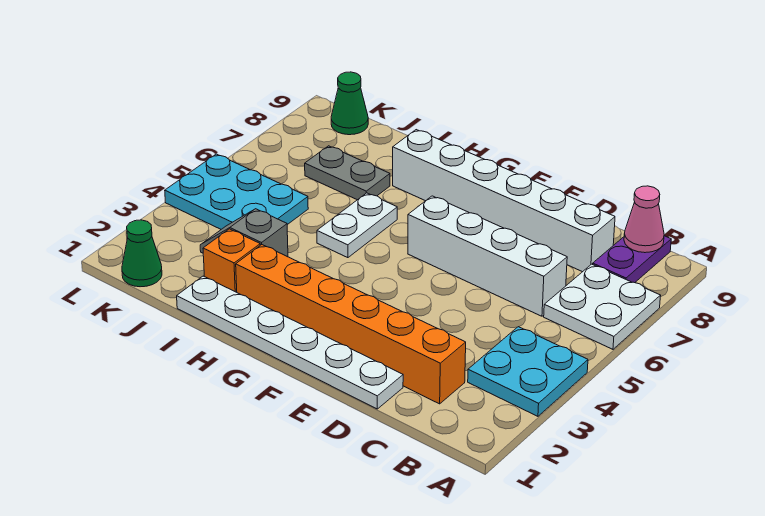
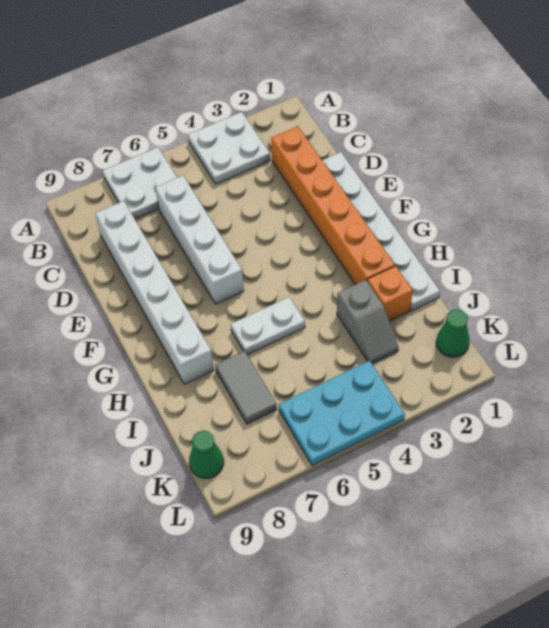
cyan 2x2 plate [468,327,588,416] -> white 2x2 plate [188,112,270,184]
purple 1x2 plate [593,236,671,283] -> none
pink 1x1 cone [624,186,664,253] -> none
grey 1x2 plate [305,146,390,200] -> grey 1x2 tile [215,351,277,424]
cyan 2x3 plate [165,154,308,229] -> cyan 2x3 plate turned to [279,360,405,466]

